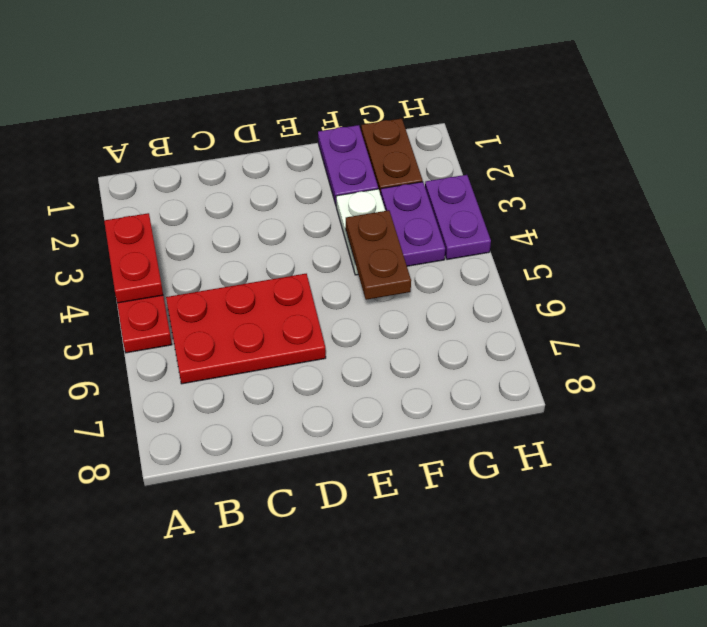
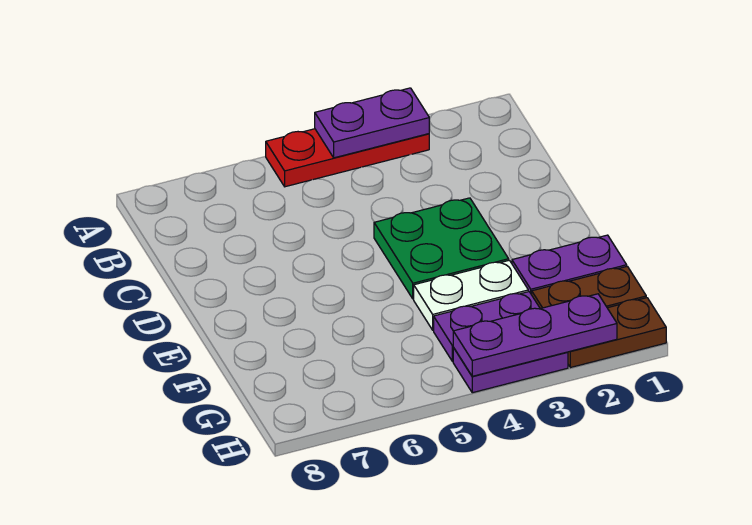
red 1x2 plate [104,213,163,303] -> purple 1x2 plate [315,88,429,158]
red 2x3 plate [166,274,326,384] -> none
none -> green 2x2 plate [374,198,509,299]
brown 1x2 plate [346,210,411,300] -> brown 1x2 plate moved to [568,298,666,368]
none -> purple 1x3 plate [453,294,617,376]

